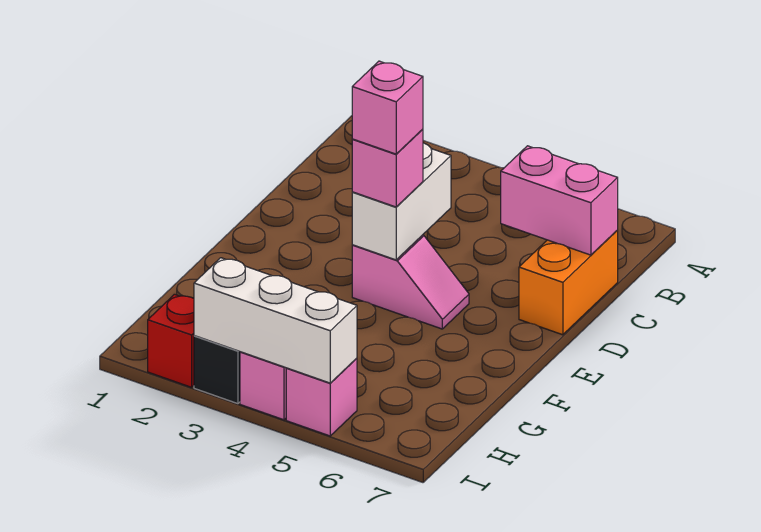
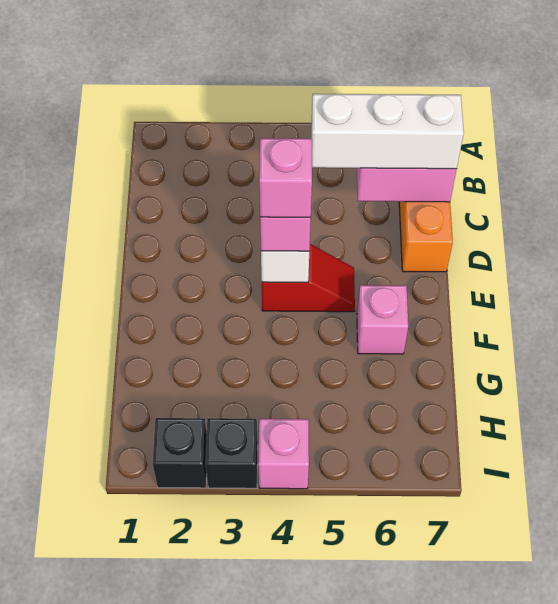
pink 1x2 slope [352,235,469,329] -> red 1x2 slope [262,244,355,312]
red 1x1 brick [148,294,194,387] -> black 1x1 brick [153,418,207,488]
white 1x3 brick [194,258,357,383] -> white 1x3 brick moved to [311,94,464,169]
pink 1x1 brick [286,358,357,436] -> pink 1x1 brick moved to [357,285,408,354]

